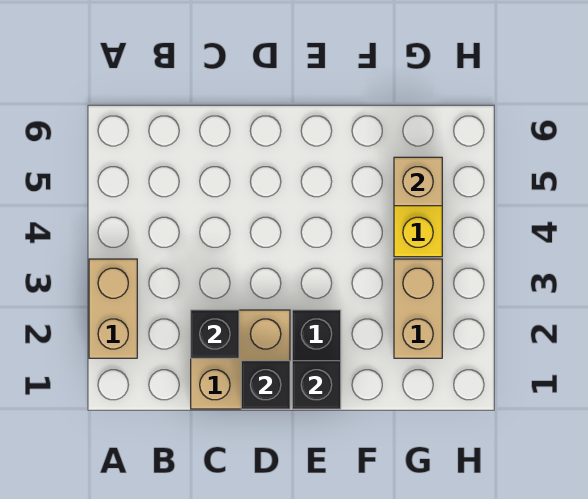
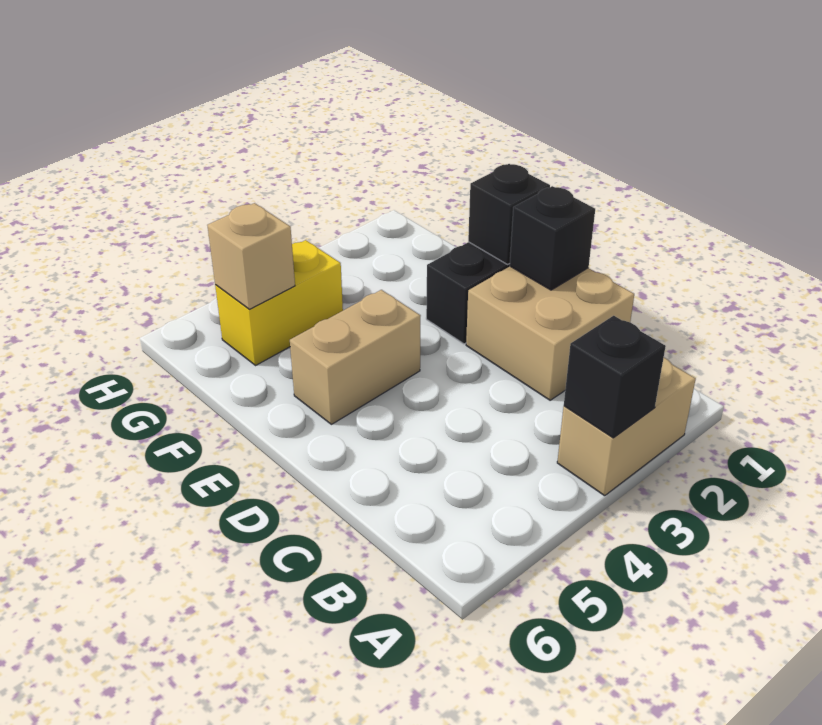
black 1x1 brick [191,310,239,358] -> black 1x1 brick moved to [564,316,666,438]
tan 1x2 brick [394,259,442,358] -> tan 1x2 brick moved to [290,290,421,424]

